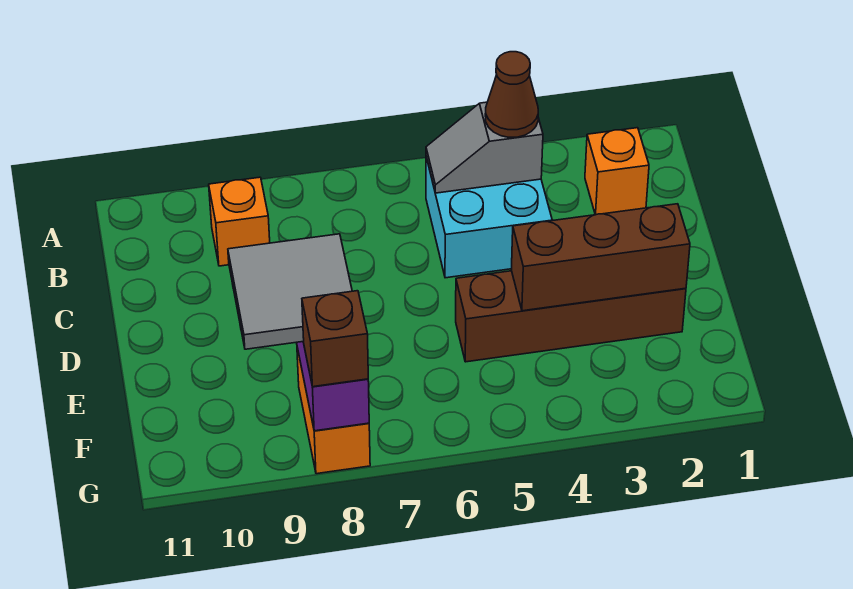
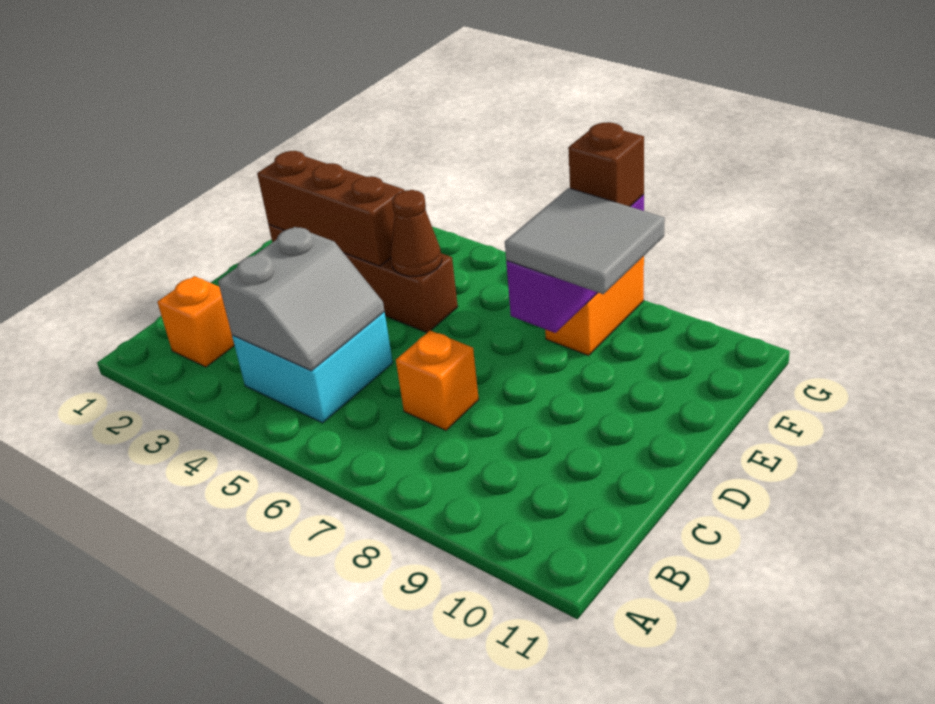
grey 1x2 slope [426,102,543,193] -> grey 2x2 slope [218,227,385,371]
brown 1x1 cone [485,52,538,137] -> brown 1x1 cone moved to [391,190,442,276]
orange 1x1 brick [209,177,270,266] -> orange 1x1 brick moved to [396,330,479,430]

